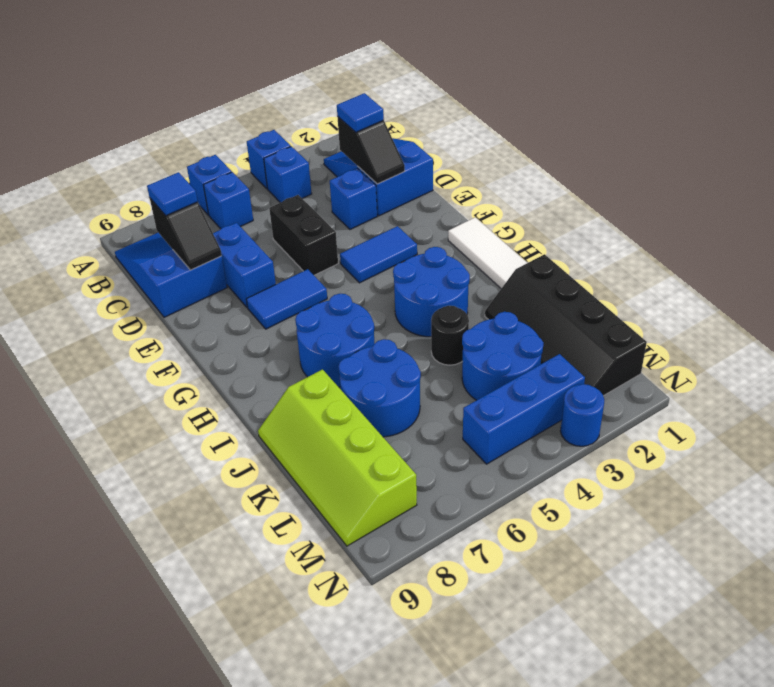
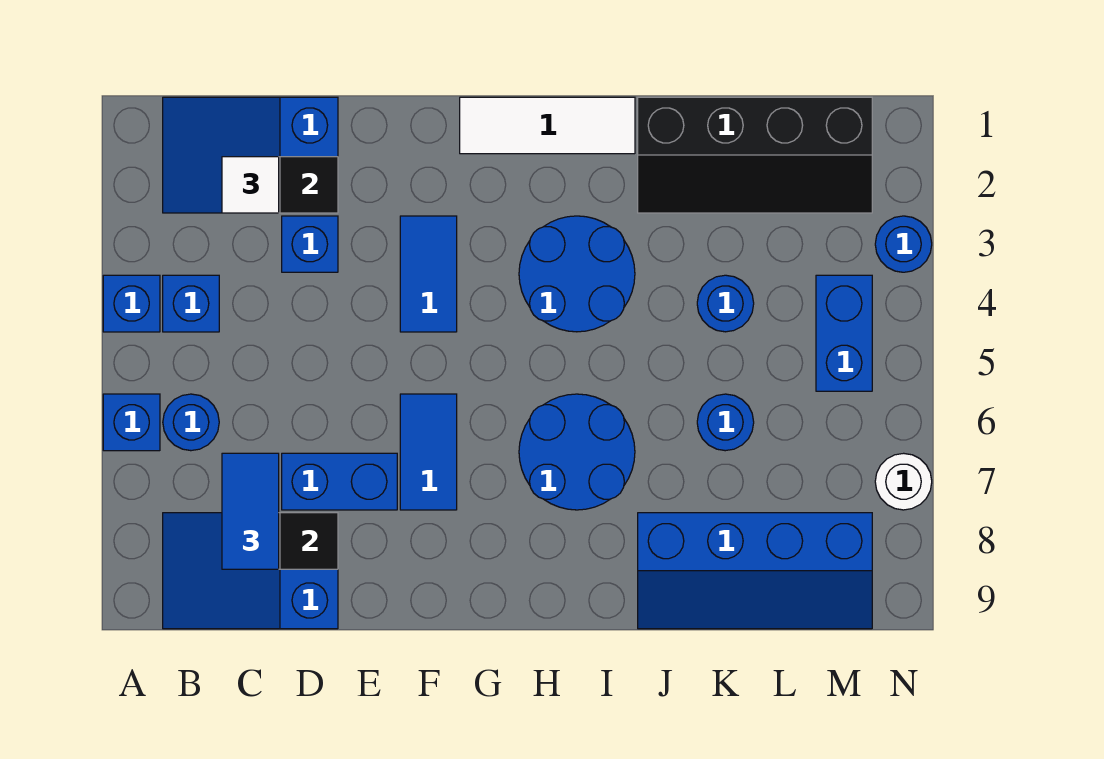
blue 1x1 brick [204,172,253,229] -> blue 1x1 round brick [163,394,219,451]
blue 1x1 tile [337,93,384,132] -> white 1x1 tile [222,157,279,213]
blue 1x1 tile [147,172,198,216] -> blue 1x2 tile [222,453,279,569]
black 1x2 brick [269,195,338,275] -> none
black 1x1 round brick [431,306,469,365] -> none
blue 2x2 round brick [339,339,421,437] -> blue 1x1 round brick [697,394,754,451]
lime 2x4 slope [258,370,417,546] -> blue 2x4 slope [638,513,872,629]
blue 2x2 round brick [462,312,543,400] -> blue 1x1 round brick [697,275,754,332]
blue 1x3 brick [463,354,585,464] -> blue 1x2 brick [816,275,872,391]
none -> white 1x1 round brick [875,453,932,510]

